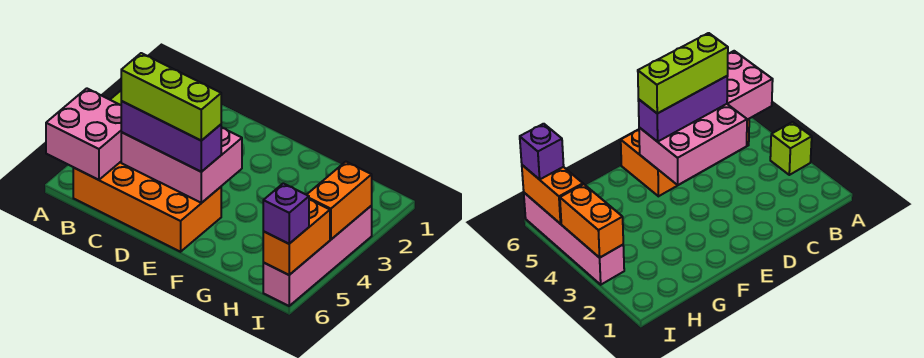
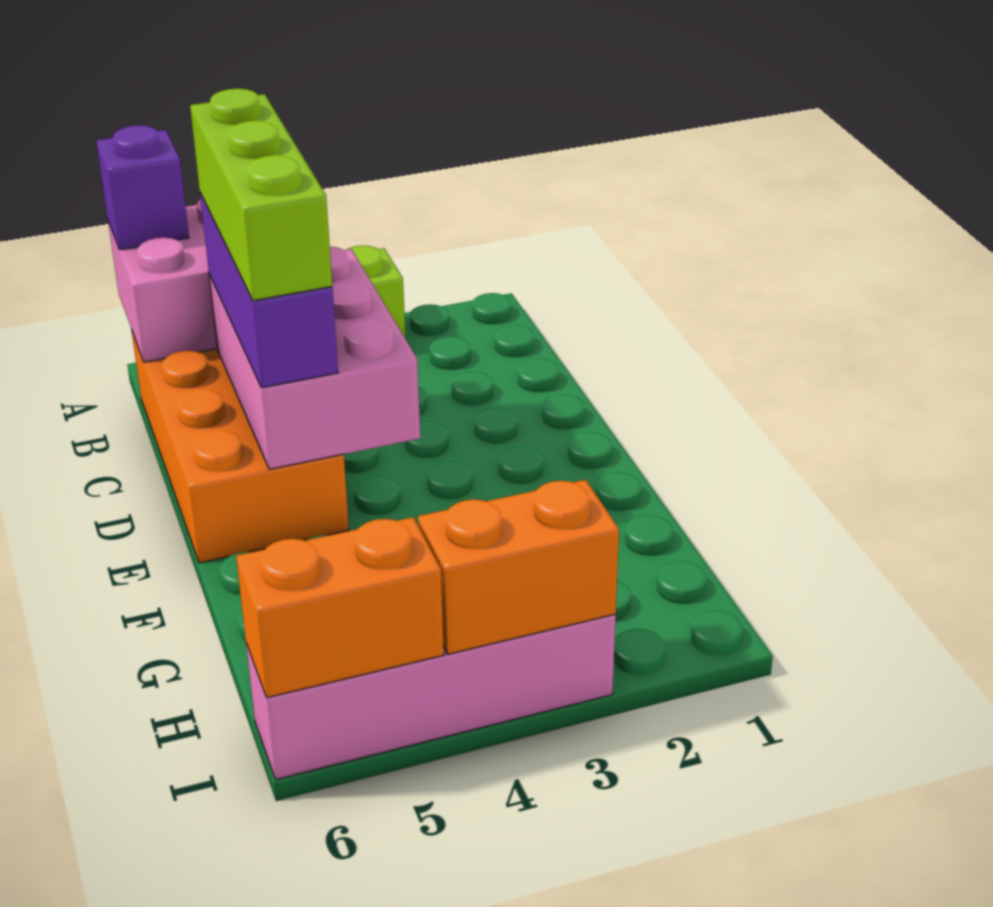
purple 1x1 brick [263,183,309,244] -> purple 1x1 brick moved to [96,125,189,250]

